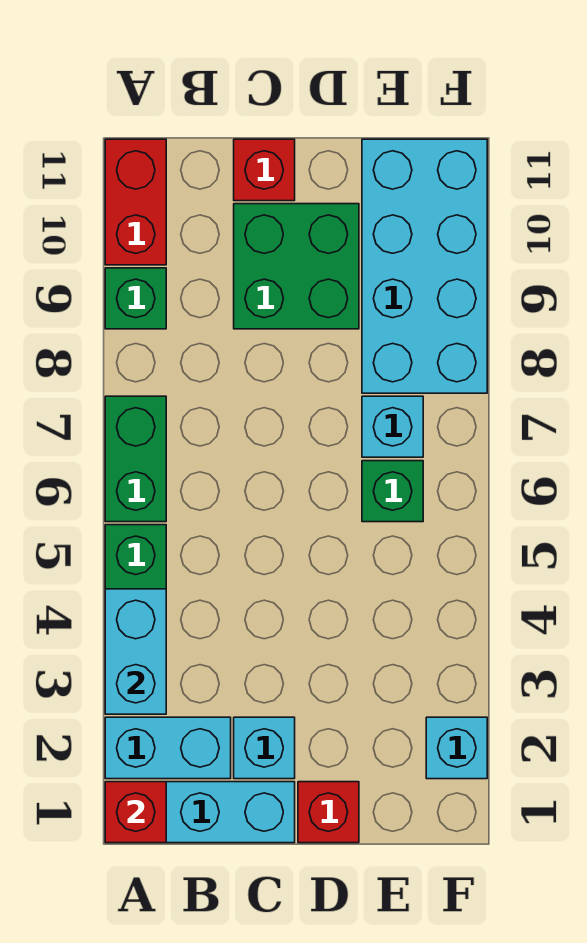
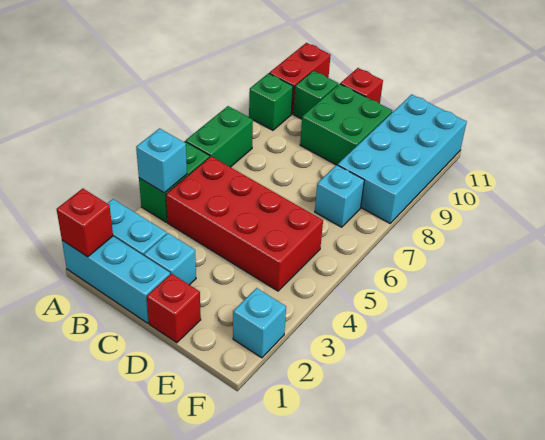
cyan 1x2 brick [105,589,166,714] -> cyan 1x1 brick [136,128,187,193]
none -> red 2x4 brick [166,156,323,291]
green 1x1 brick [362,461,423,522] -> green 1x1 brick moved to [293,71,338,119]

